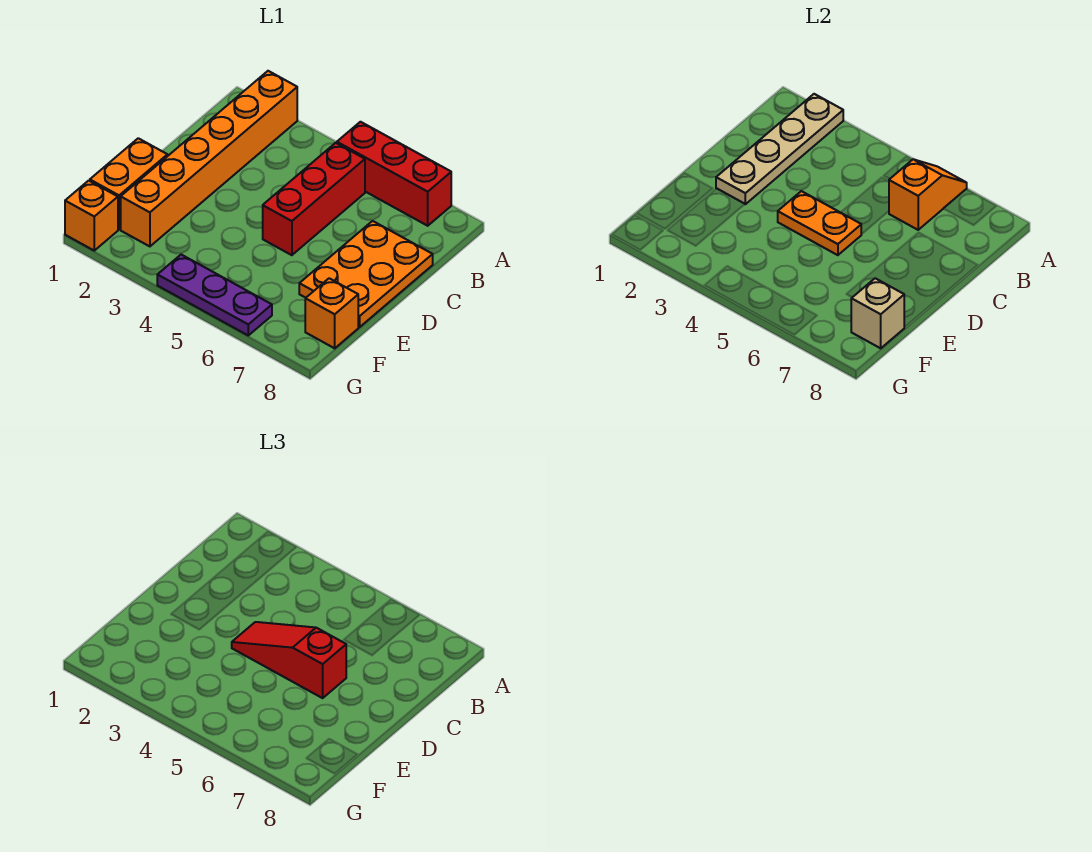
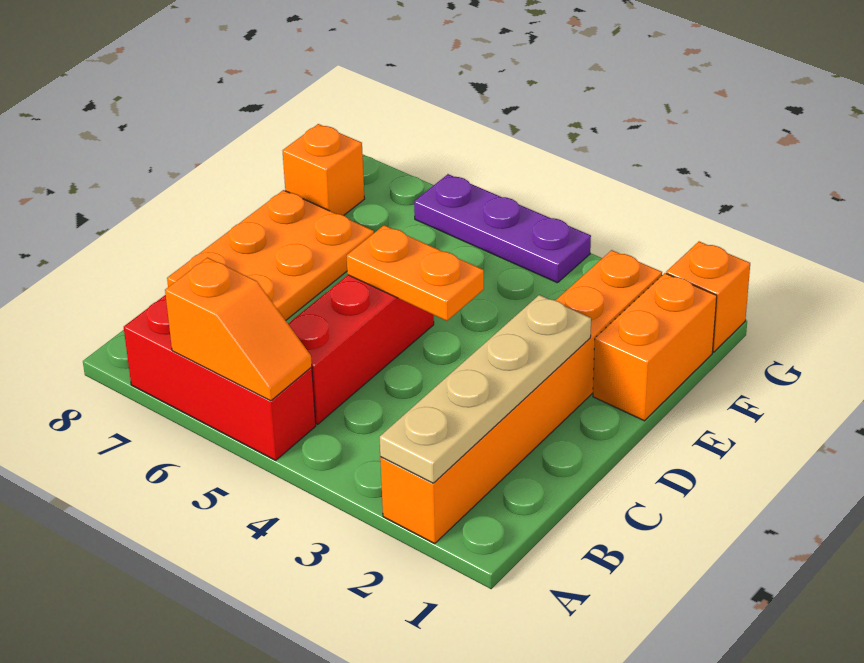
orange 1x2 slope [889,159,967,230] -> orange 1x2 slope turned to [165,258,312,401]
red 1x3 slope [232,622,346,698] -> none
tan 1x1 brick [851,278,904,348] -> none

